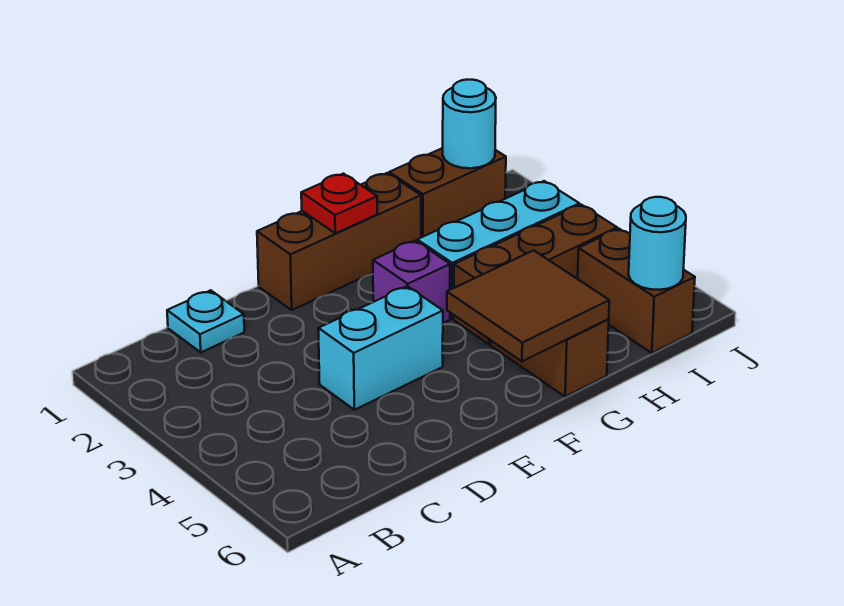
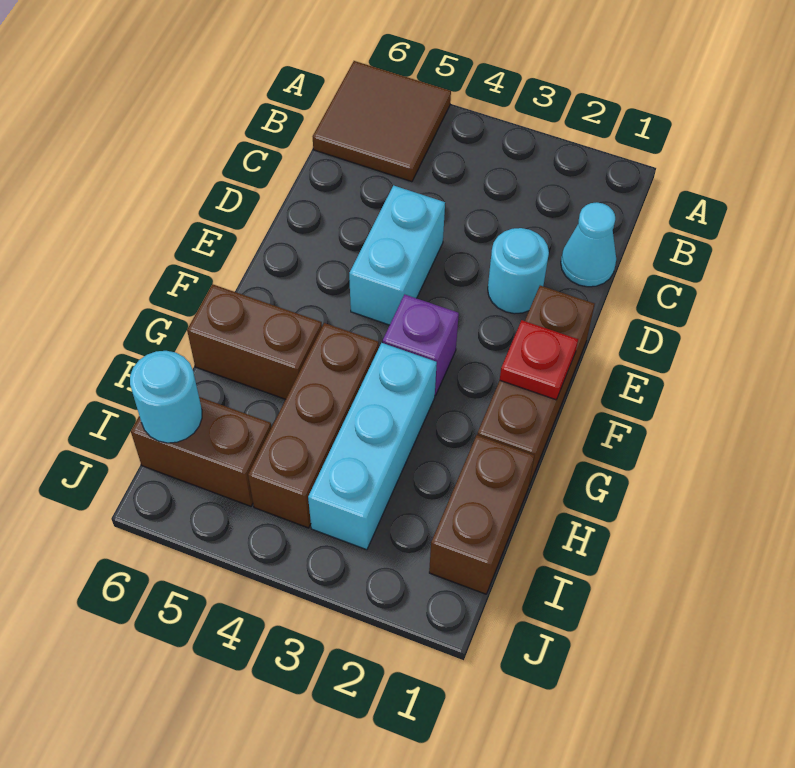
cyan 1x1 plate [167,290,244,352] -> cyan 1x1 cone [561,202,616,287]
brown 2x2 tile [447,250,609,361] -> brown 2x2 tile moved to [313,61,451,182]
cyan 1x1 round brick [443,80,496,168] -> cyan 1x1 round brick moved to [488,228,549,314]

